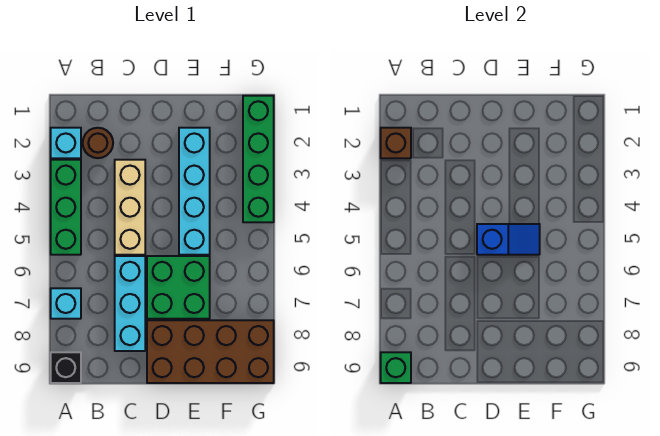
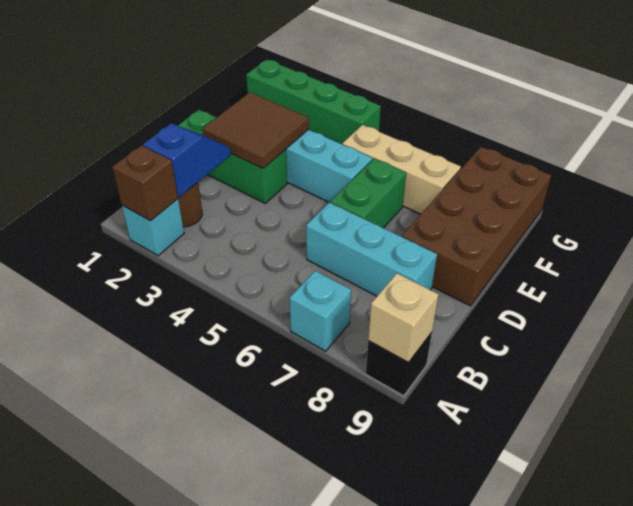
green 1x3 brick [51,160,81,255] -> green 1x3 brick moved to [178,110,287,203]
green 1x1 brick [381,352,411,383] -> tan 1x1 brick [368,273,439,363]
tan 1x3 brick [115,160,145,255] -> tan 1x3 brick moved to [342,125,461,214]
none -> brown 2x2 tile [203,92,309,168]
blue 1x2 slope [477,224,540,255] -> blue 1x2 slope moved to [143,123,231,197]
green 2x2 brick [147,256,210,319] -> green 1x2 brick [331,159,406,228]

